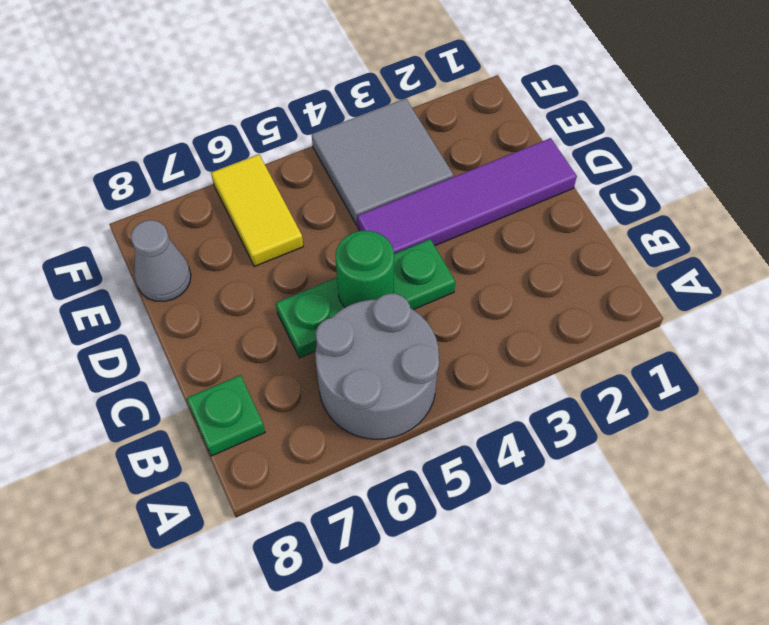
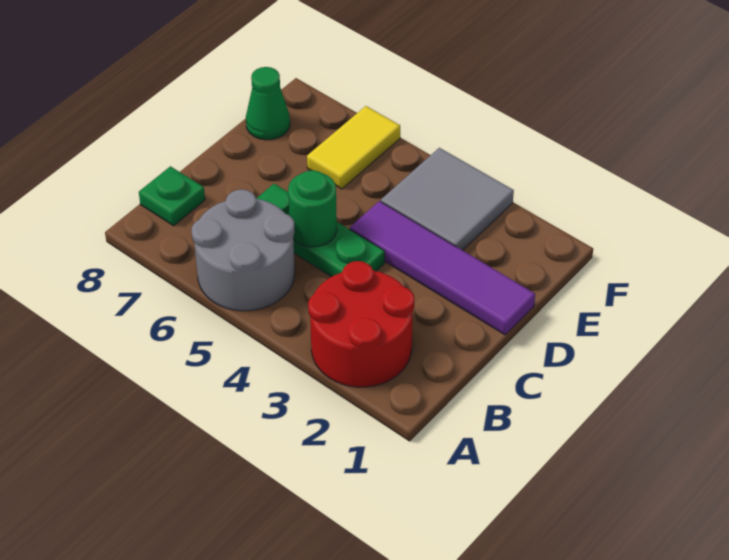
none -> red 2x2 round brick [308,261,414,387]
grey 1x1 cone [131,220,191,301] -> green 1x1 cone [246,67,290,140]

